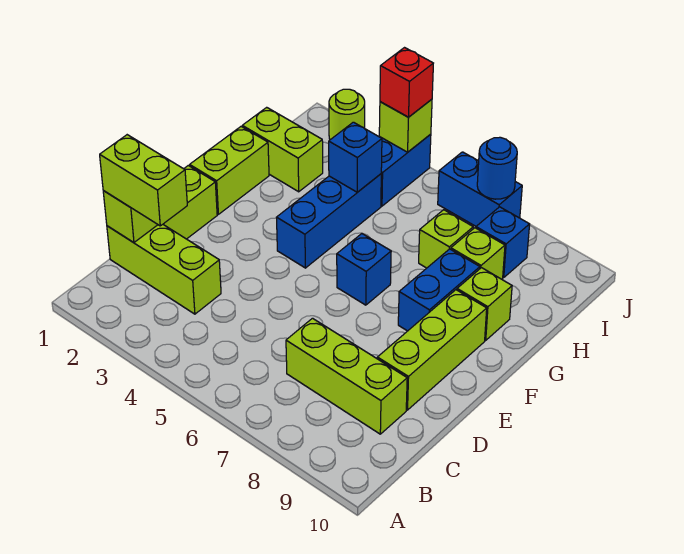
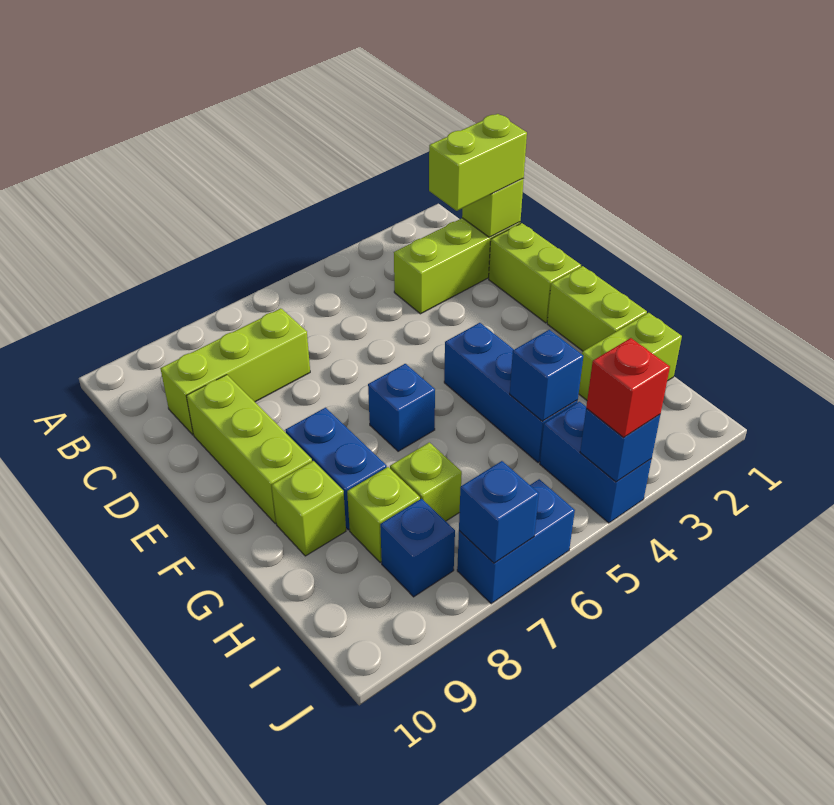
lime 1x1 round brick [329,89,365,140] -> none
lime 1x1 brick [379,99,432,152] -> blue 1x1 brick [580,408,660,482]
blue 1x1 round brick [477,137,517,199] -> blue 1x1 brick [459,461,539,563]

